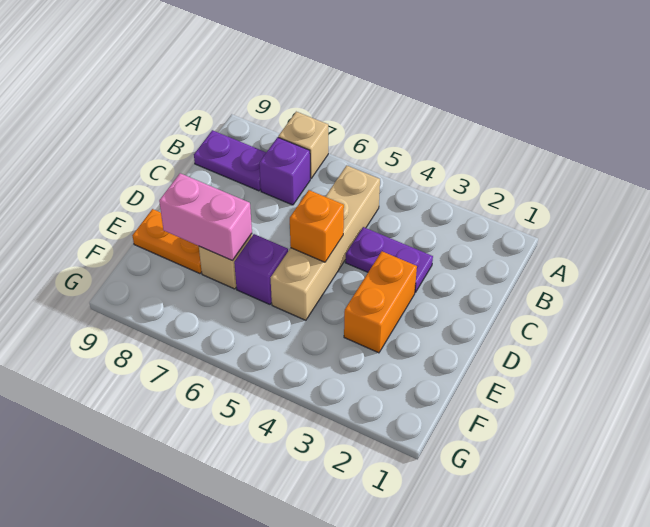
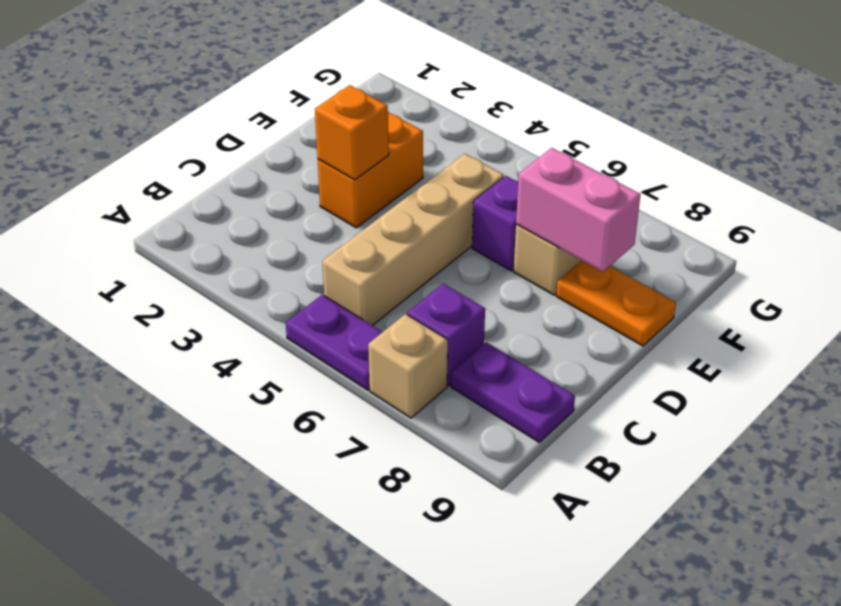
purple 1x2 plate [346,227,433,292] -> purple 1x2 plate moved to [286,295,382,390]
orange 1x1 brick [289,190,344,262] -> orange 1x1 brick moved to [315,85,389,180]

